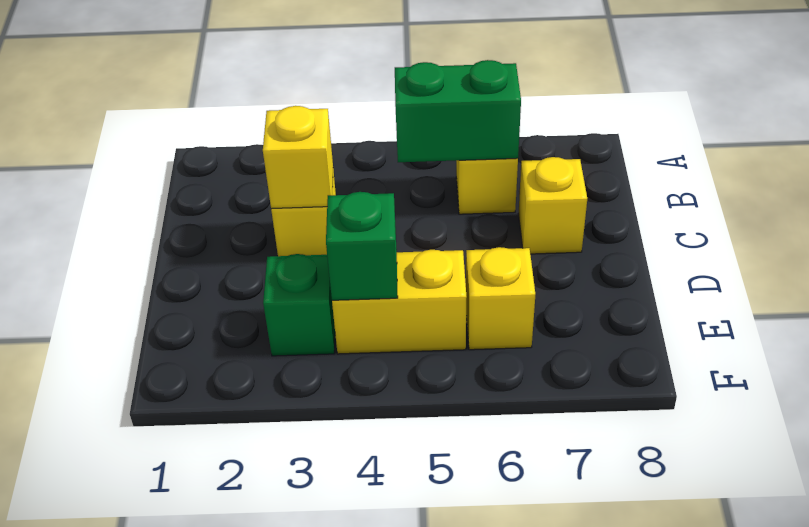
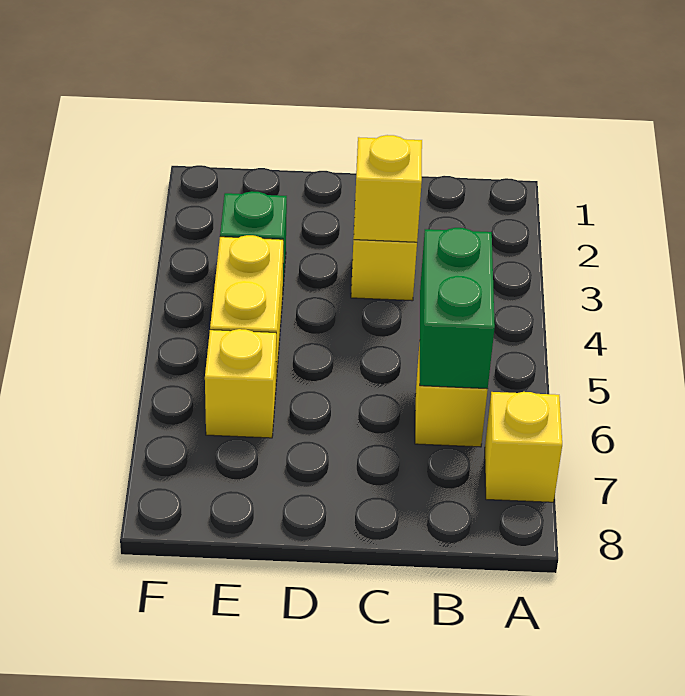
yellow 1x1 brick [518,157,587,254] -> yellow 1x1 brick moved to [485,392,562,502]
green 1x1 brick [326,192,398,300] -> none

